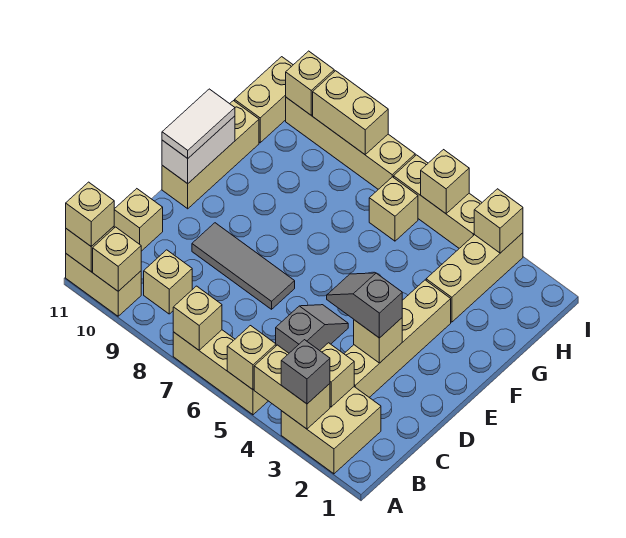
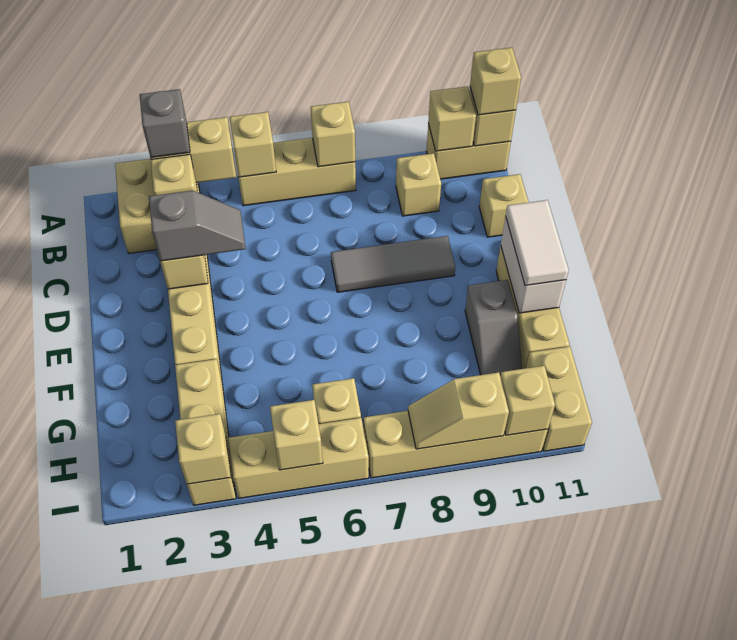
grey 1x2 slope [276,305,348,353] -> grey 1x2 slope moved to [465,280,522,376]
tan 1x2 brick [313,71,388,154] -> tan 1x2 slope [408,372,509,449]

